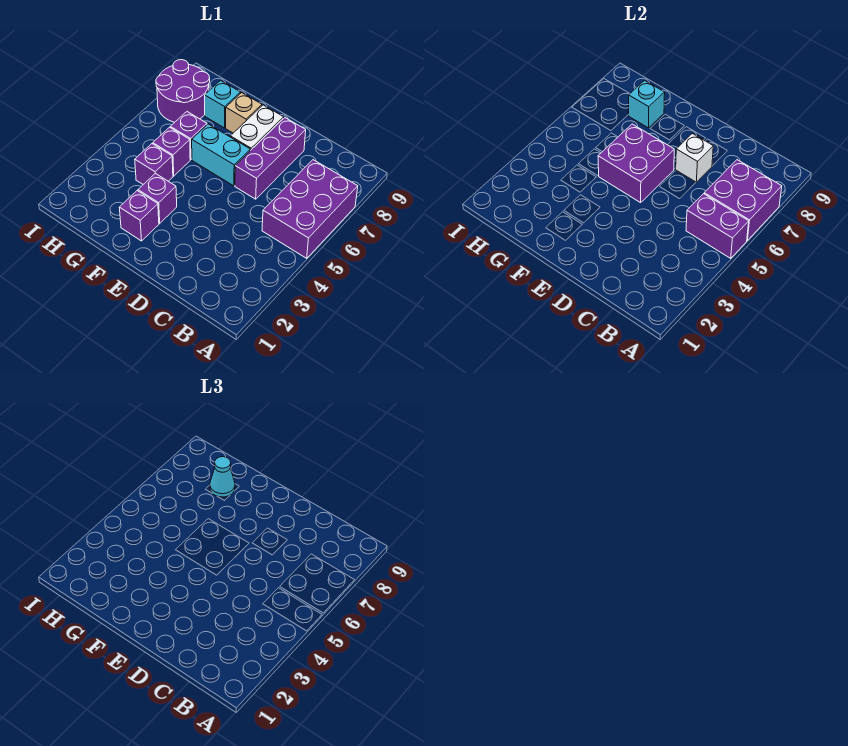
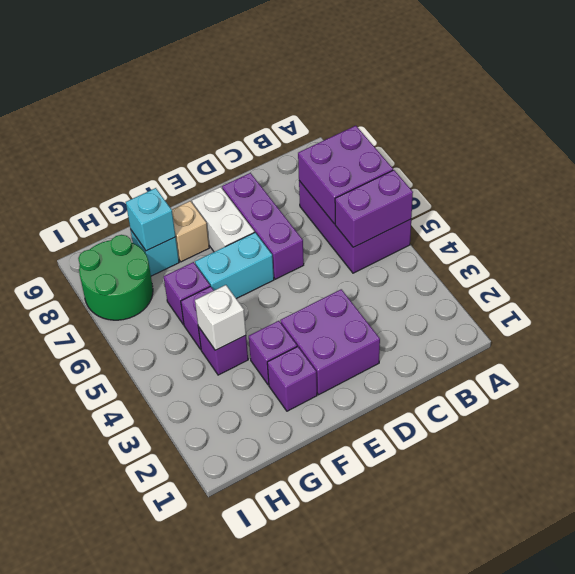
white 1x1 brick [676,134,713,182] -> white 1x1 brick moved to [195,285,246,350]
purple 2x2 brick [598,124,674,203] -> purple 2x2 brick moved to [280,289,380,395]
cyan 1x1 cone [210,457,235,497] -> none
purple 2x2 round brick [156,60,210,122] -> green 2x2 round brick [78,235,153,320]

